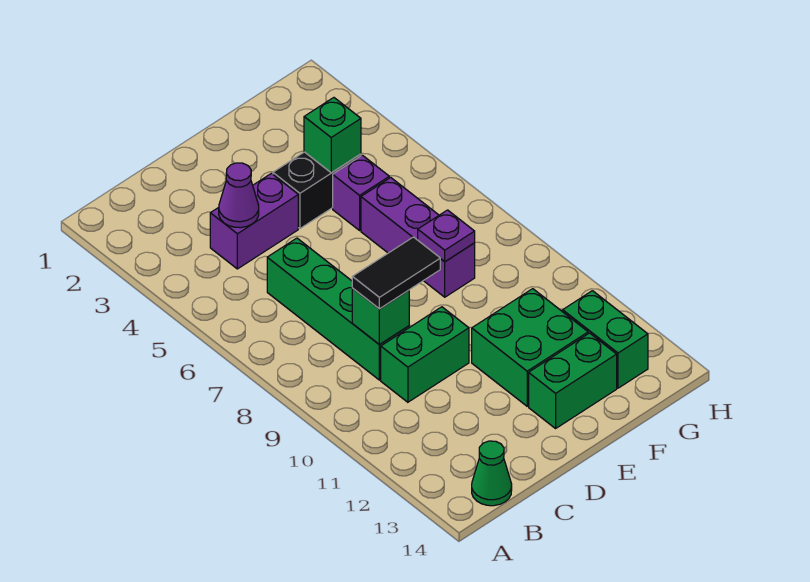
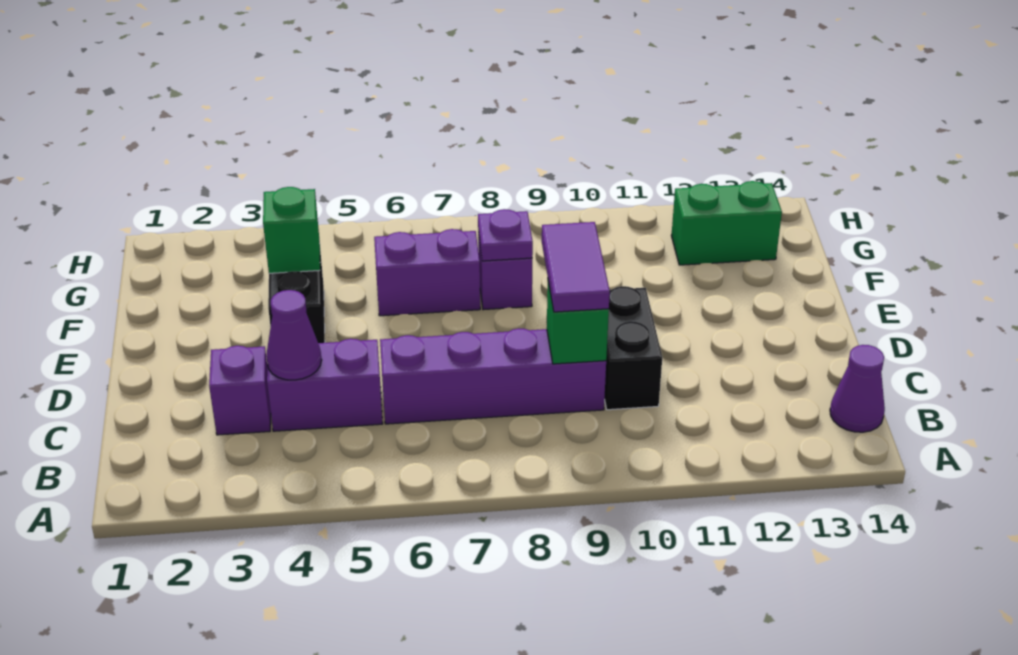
green 1x1 cone [472,441,512,506] -> purple 1x1 cone [830,345,885,432]
purple 1x2 brick [210,173,298,269] -> purple 1x2 brick turned to [267,339,383,431]
green 1x4 brick [267,238,409,380] -> purple 1x4 brick [380,329,606,424]
black 1x2 tile [352,237,440,309] -> purple 1x2 tile [542,222,610,312]
green 1x2 brick [381,307,469,402] -> black 1x2 brick [604,286,662,410]
green 2x2 brick [472,289,588,406] -> none
green 1x2 brick [529,333,617,428] -> none
purple 1x1 brick [333,155,389,230] -> purple 1x1 brick moved to [209,346,271,435]

